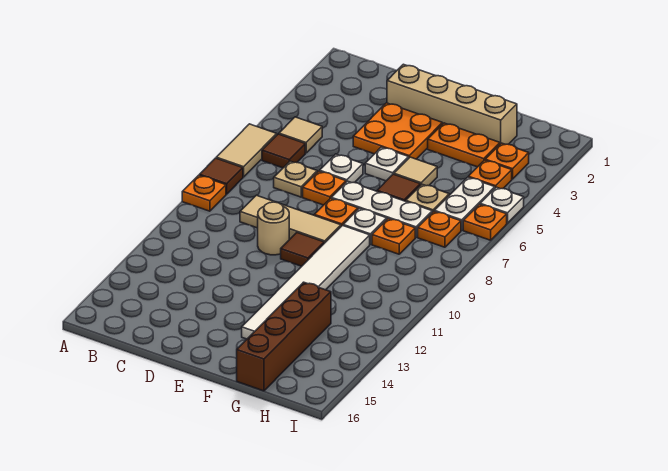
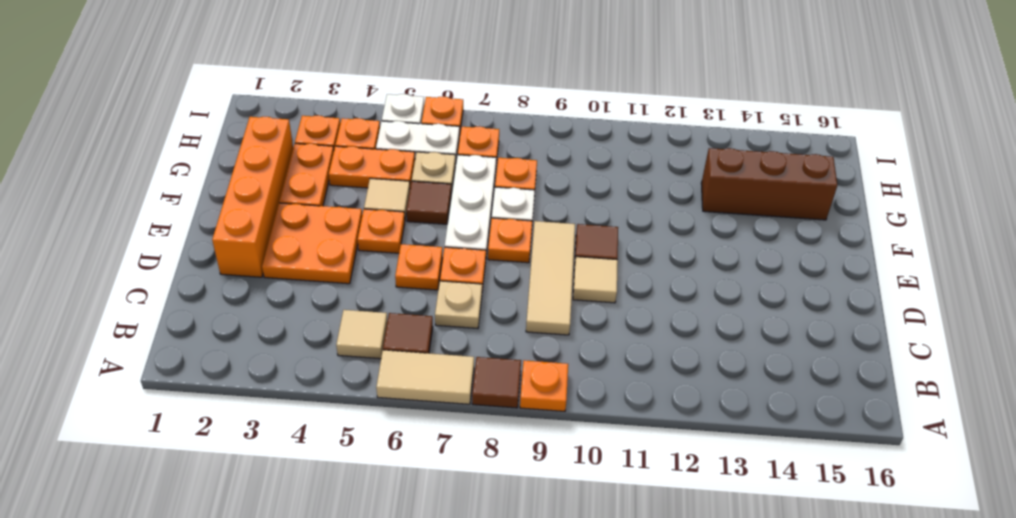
tan 1x4 brick [387,64,517,144] -> orange 1x4 brick [212,117,293,277]
white 1x1 plate [320,154,363,183] -> orange 1x1 plate [395,244,443,290]
tan 1x1 round brick [258,202,289,255] -> tan 1x1 tile [573,257,618,303]
white 1x1 plate [365,147,409,181] -> orange 1x1 plate [358,209,405,253]
white 1x6 tile [242,226,370,339] -> none
none -> orange 1x2 plate [329,146,415,188]
brown 1x4 brick [237,282,331,391] -> brown 1x3 brick [701,148,837,220]

